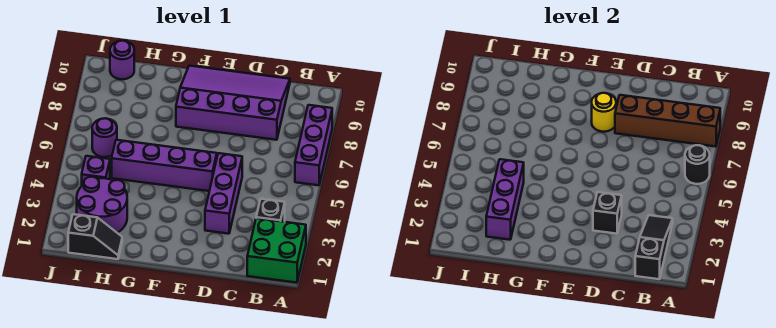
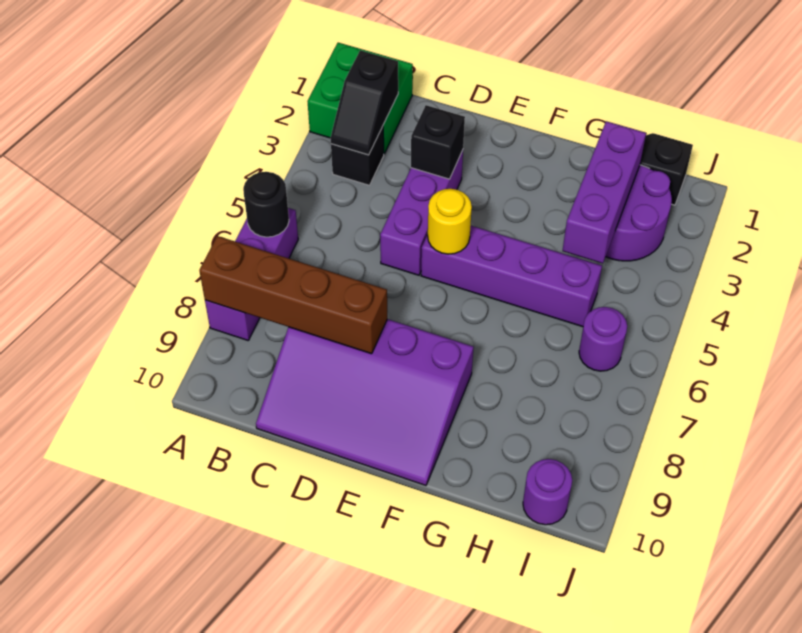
black 1x3 slope [635,215,673,279] -> black 1x2 slope [331,50,398,155]
yellow 1x1 round brick [592,93,616,132] -> yellow 1x1 round brick moved to [428,189,472,254]
purple 1x1 brick [82,156,110,185] -> none

